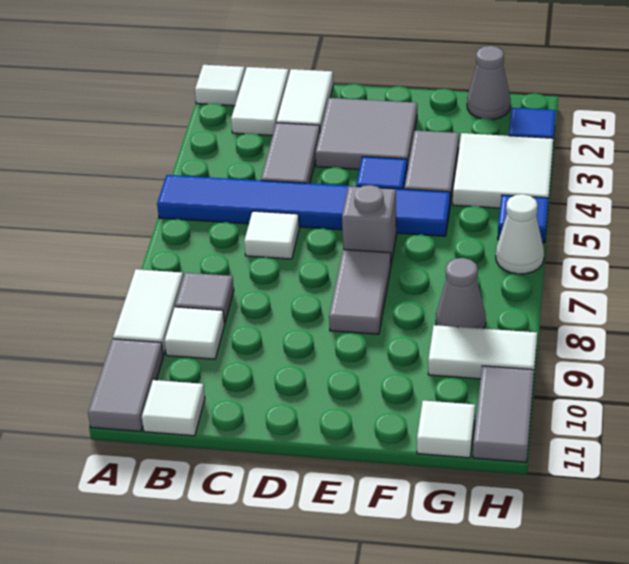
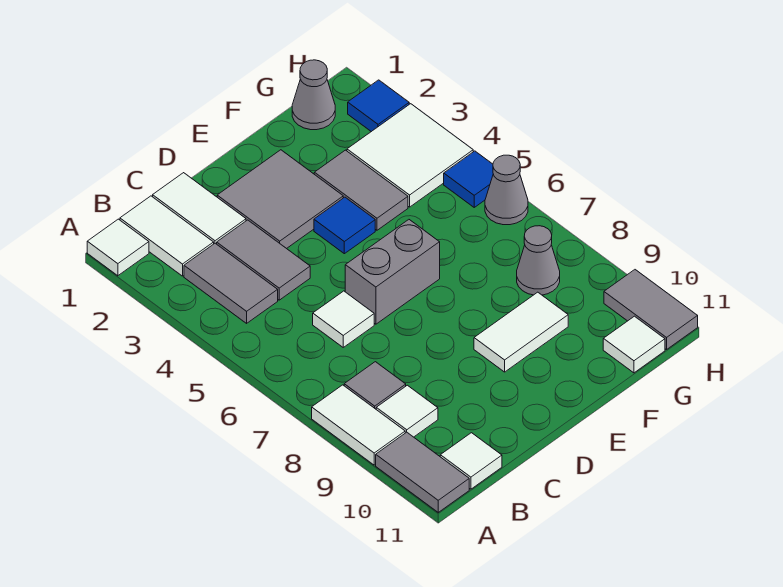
blue 1x6 tile [157,175,450,236] -> none
grey 1x1 brick [342,185,397,263] -> grey 1x2 brick [345,220,440,324]
grey 1x2 tile [329,249,391,334] -> grey 1x2 tile moved to [184,243,278,323]
white 1x2 tile [428,325,537,379] -> white 1x2 tile moved to [474,292,568,372]
white 1x1 cone [496,194,544,274] -> grey 1x1 cone [485,155,528,225]

